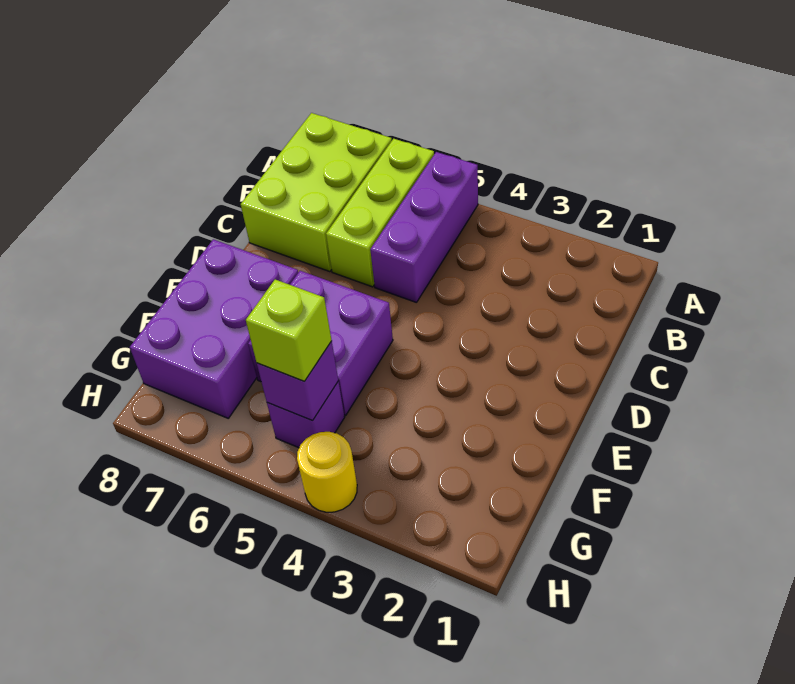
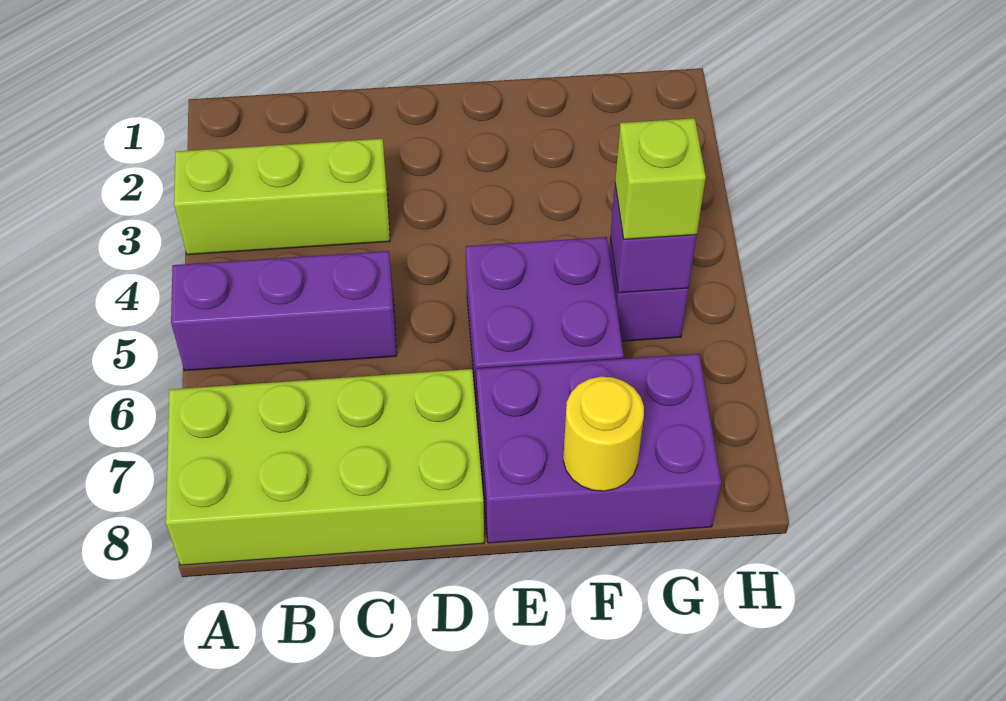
lime 1x3 brick [326,139,434,287] -> lime 1x3 brick moved to [174,139,390,255]
lime 2x3 brick [241,113,392,272] -> lime 2x4 brick [166,369,484,565]
yellow 1x1 round brick [297,432,357,512] -> yellow 1x1 round brick moved to [563,377,644,491]

